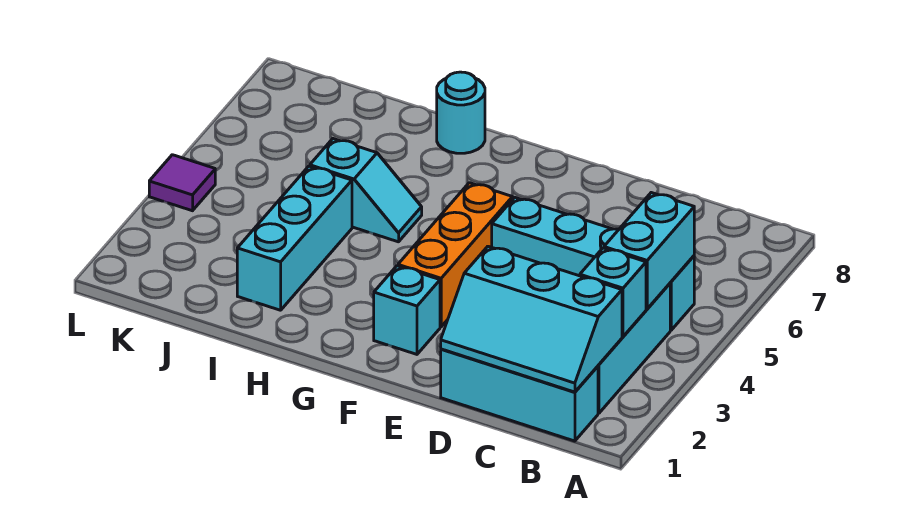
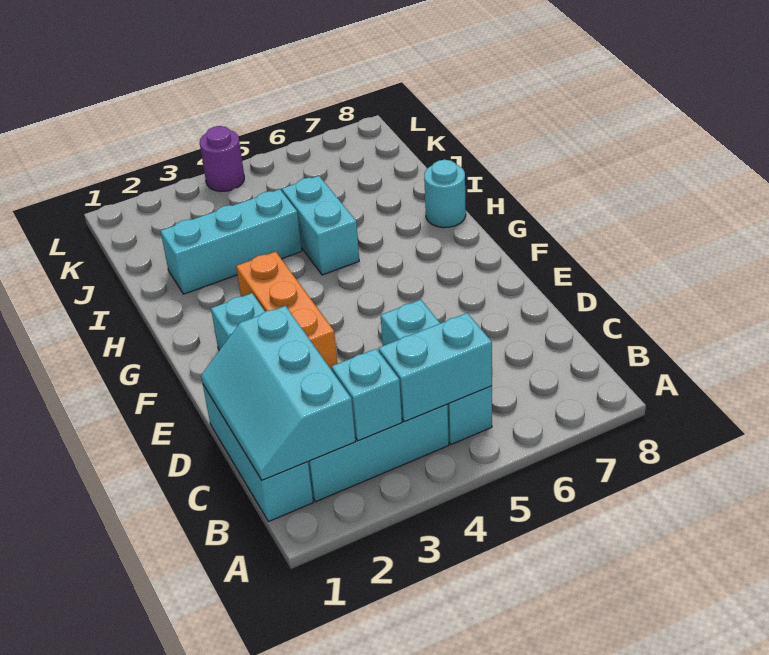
cyan 1x4 brick [492,198,694,330] -> cyan 1x3 brick [381,300,492,444]
orange 1x3 brick [398,183,512,327] -> orange 1x3 brick turned to [236,252,338,370]
cyan 1x2 slope [310,139,422,242] -> cyan 1x2 brick [282,176,359,275]
purple 1x1 tile [149,155,215,211] -> purple 1x1 round brick [200,126,244,191]

